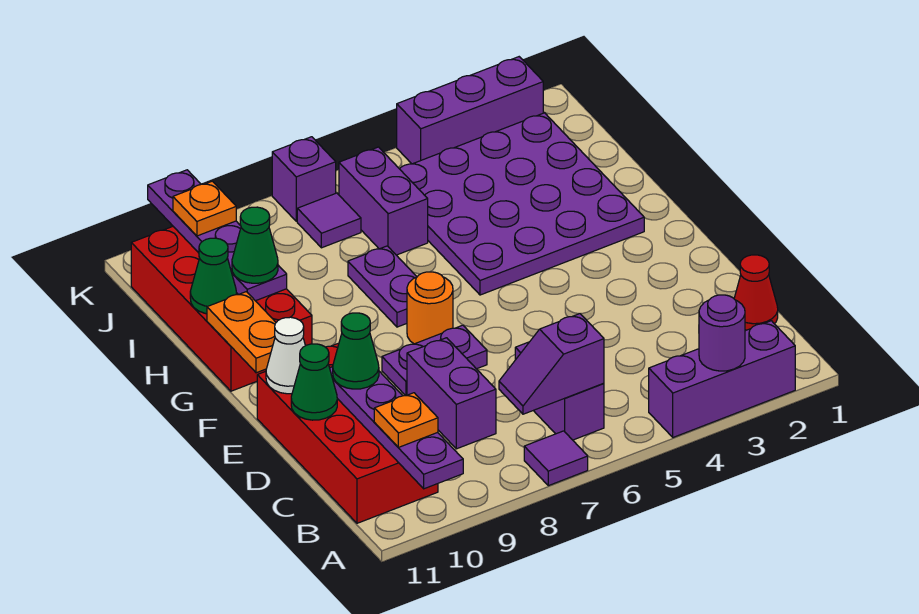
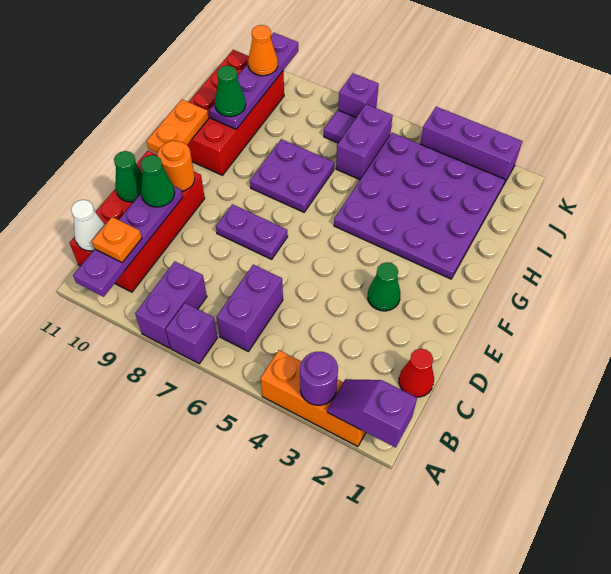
purple 1x3 brick [649,321,795,437] -> orange 1x3 brick [260,350,366,447]
purple 1x1 tile [524,431,588,486] -> purple 1x1 brick [165,303,218,364]
purple 1x2 slope [499,314,604,414] -> purple 1x2 slope moved to [327,379,417,448]
purple 1x2 brick [407,338,496,449] -> purple 1x2 brick moved to [135,262,207,348]
white 1x1 cone [266,317,305,394] -> white 1x1 cone moved to [71,200,105,251]
orange 1x1 round brick [407,272,453,344] -> orange 1x1 round brick moved to [158,141,195,191]
purple 1x2 plate [348,246,417,327] -> purple 2x2 plate [250,139,334,212]
green 1x1 cone [190,238,237,314] -> green 1x1 cone moved to [368,262,400,311]
orange 1x1 plate [173,181,236,236] -> orange 1x1 cone [248,25,278,76]

